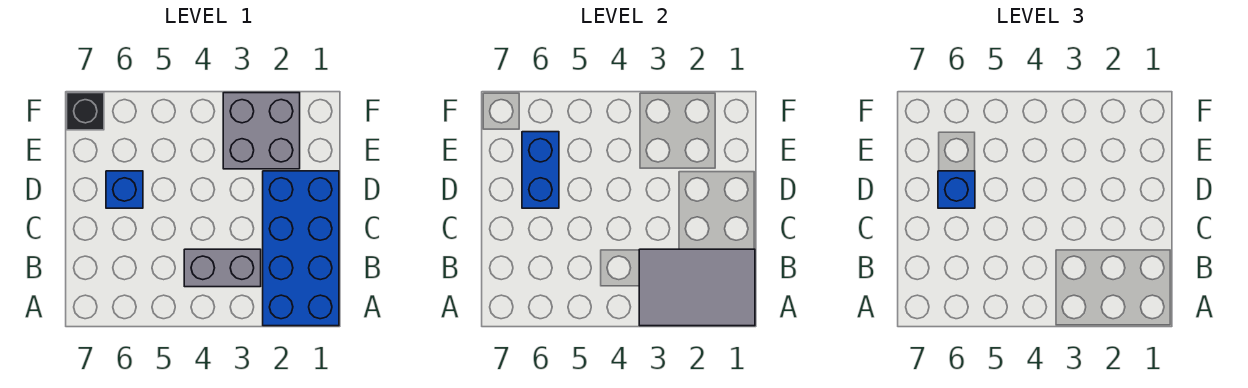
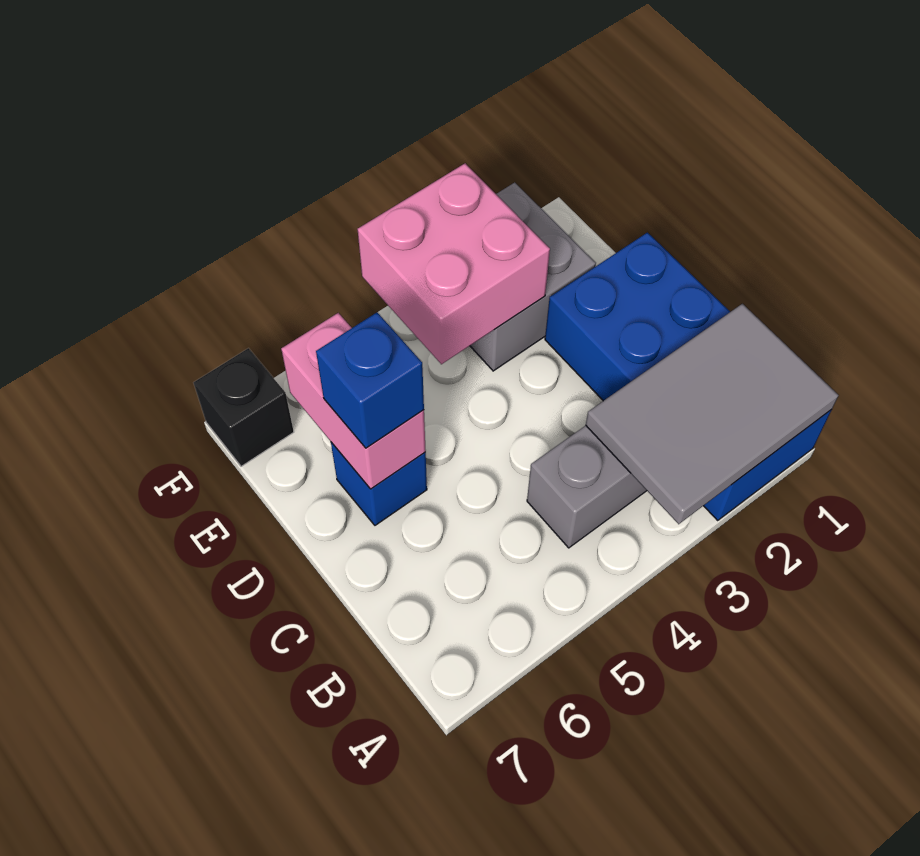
blue 1x2 brick [522,132,559,208] -> pink 1x2 brick [281,313,426,489]
none -> pink 2x2 brick [358,163,550,364]

